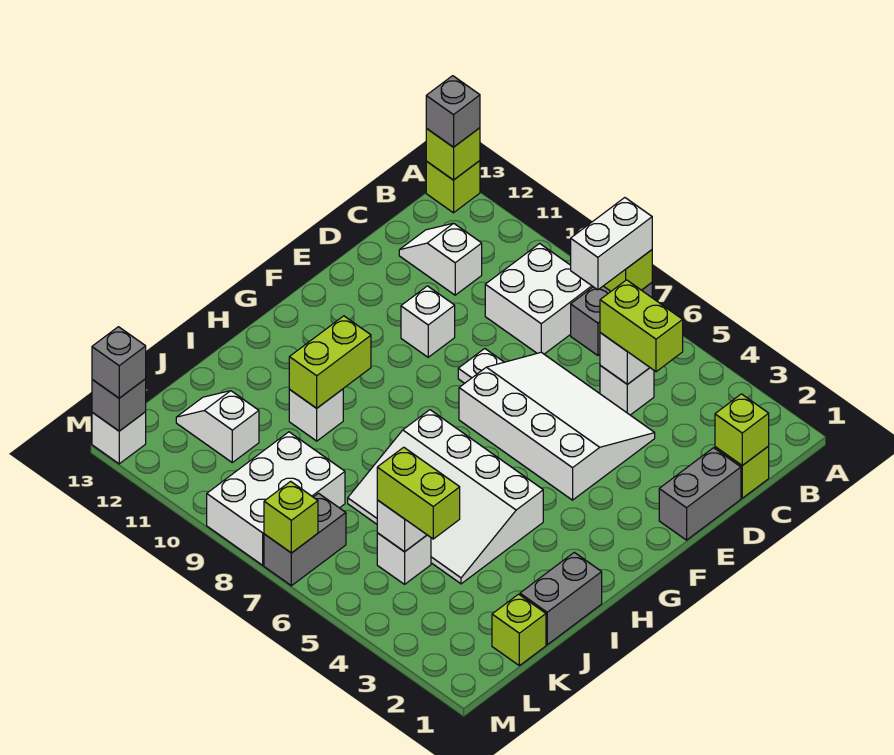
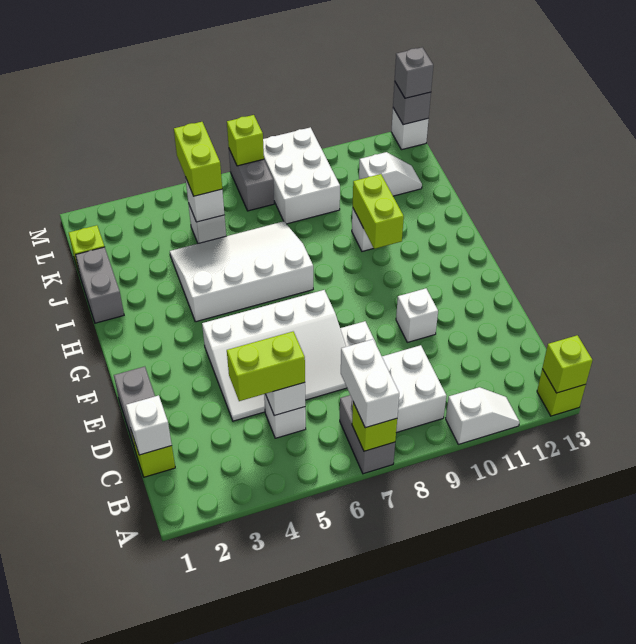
grey 1x1 brick [426,76,480,147] -> none
lime 1x1 brick [715,394,769,465] -> white 1x1 brick [126,395,172,455]
white 1x2 slope [399,223,482,295] -> white 1x2 slope moved to [446,387,520,444]
lime 1x2 brick [377,447,460,539] -> lime 1x2 brick turned to [174,122,222,196]

